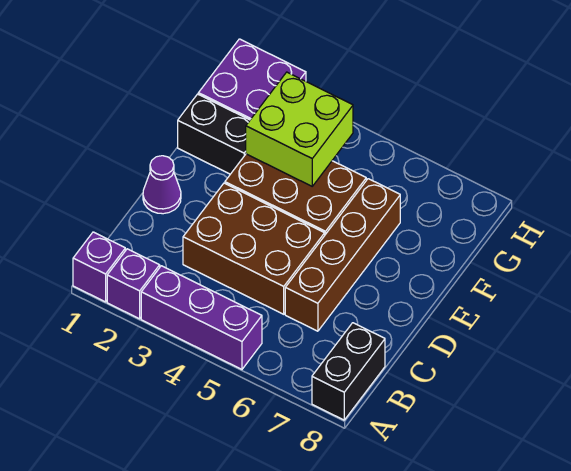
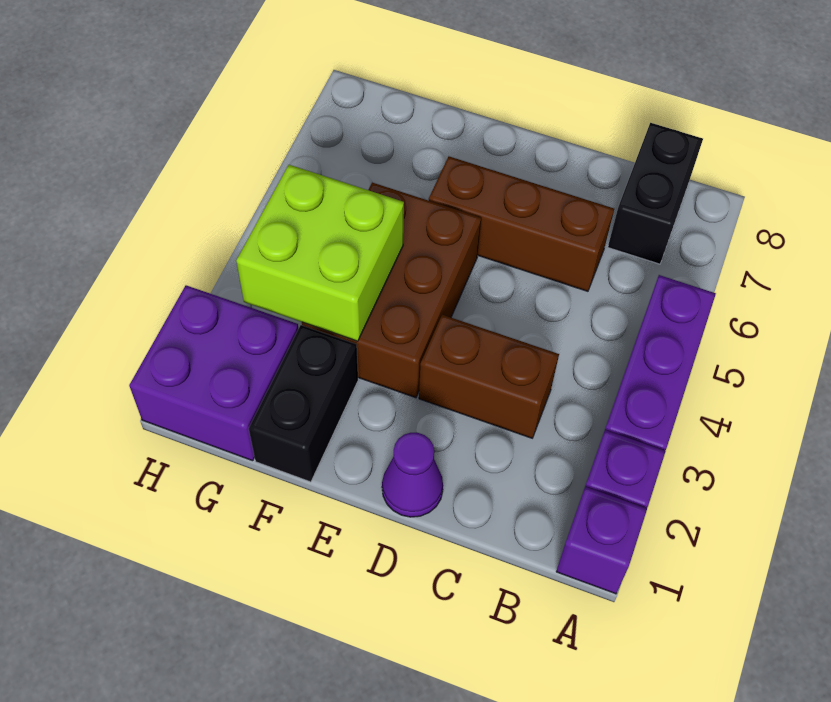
black 1x2 brick [312,323,385,420] -> black 1x2 brick turned to [608,123,703,264]
brown 2x3 brick [183,183,325,314] -> brown 1x2 brick [419,315,559,438]
brown 1x4 brick [285,179,400,331] -> brown 1x3 brick [429,157,614,291]

